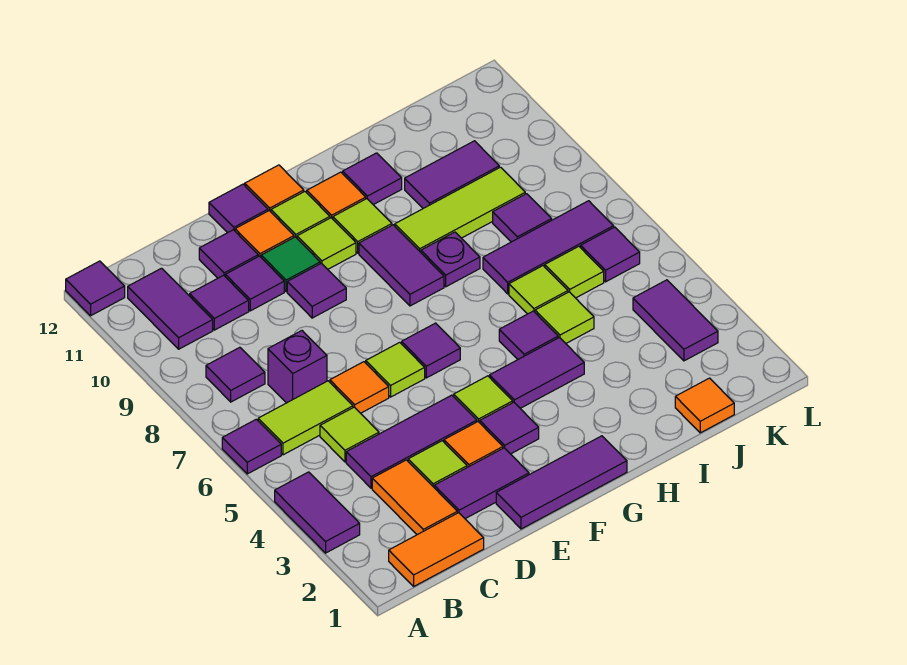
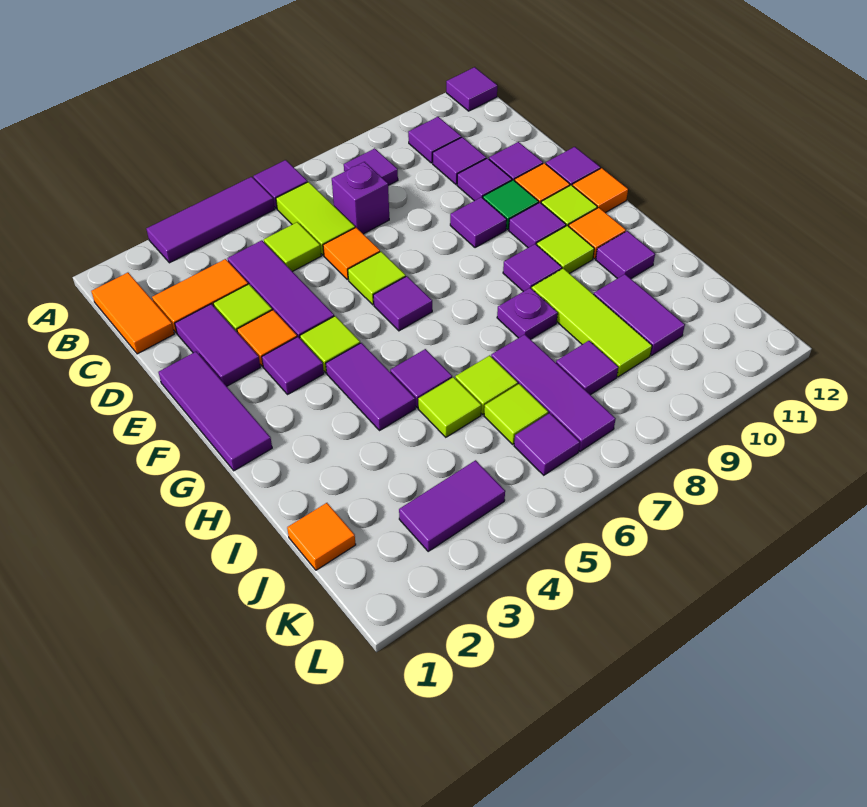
purple 1x2 tile [275,472,360,553] -> purple 1x3 tile [146,177,275,263]
purple 1x2 tile [128,268,213,349] -> purple 1x1 tile [408,117,461,163]
lime 1x1 tile [297,218,356,269] -> purple 1x1 tile [509,202,566,248]
purple 1x2 tile [359,225,444,306] -> purple 1x1 tile [503,244,562,292]

